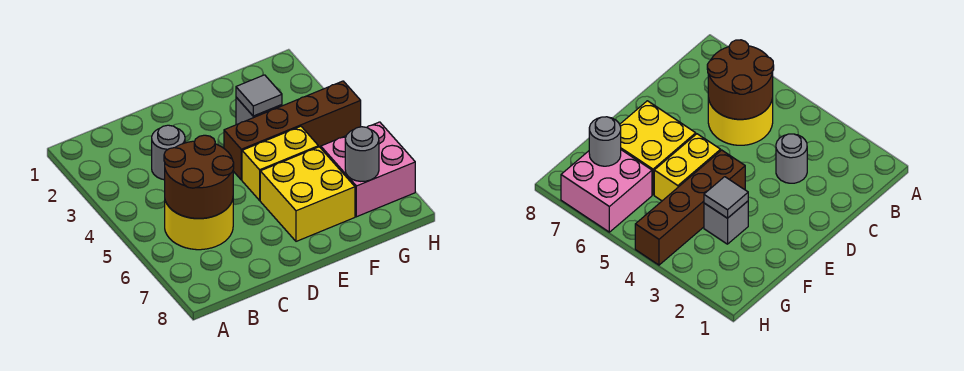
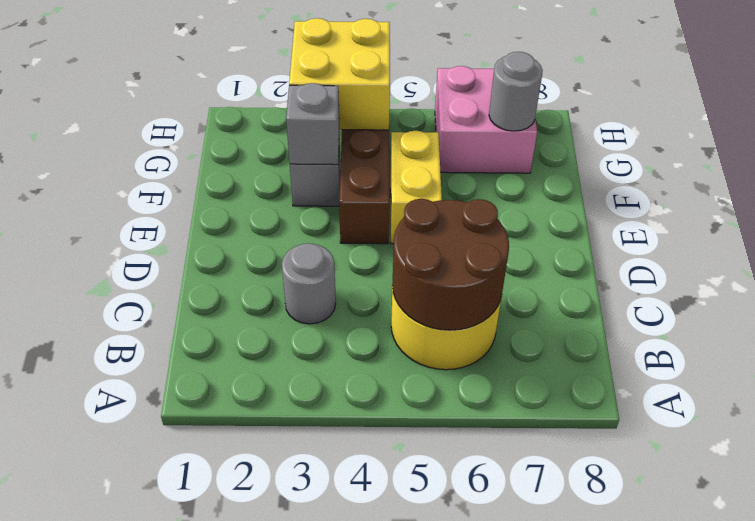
yellow 2x2 brick [260,147,355,241] -> yellow 2x2 brick moved to [289,18,390,130]
grey 1x1 tile [236,75,282,116] -> grey 1x1 brick [286,83,339,165]

